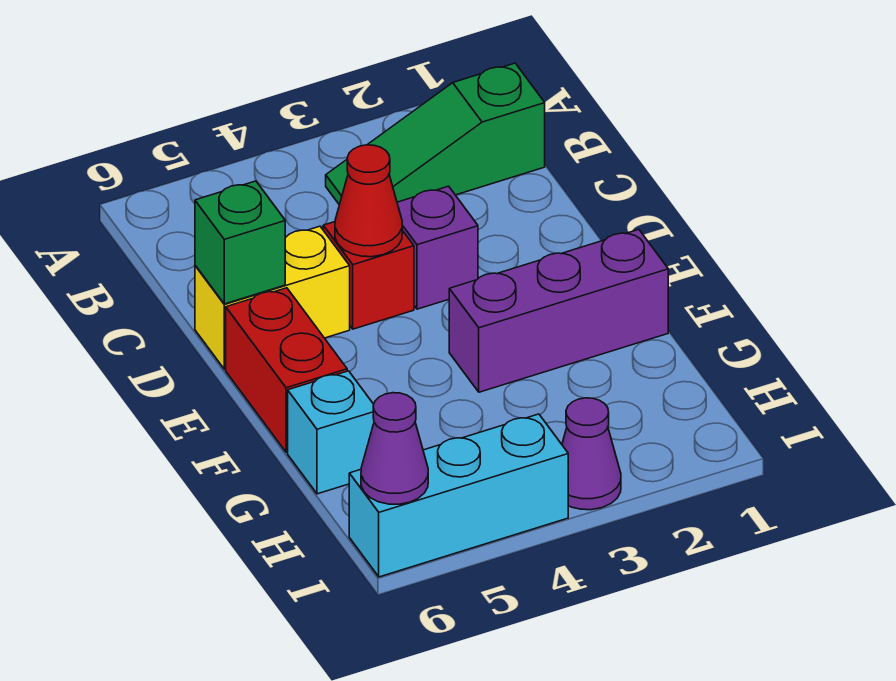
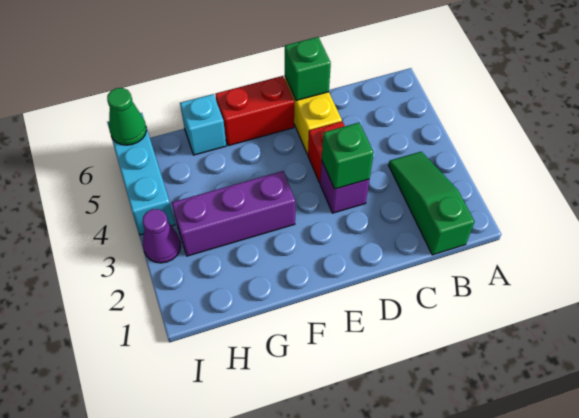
none -> green 1x1 brick [322,123,374,189]
red 1x1 cone [335,145,402,257] -> none
purple 1x3 brick [449,229,668,392] -> purple 1x3 brick turned to [172,171,295,256]
purple 1x1 cone [361,393,428,504] -> green 1x1 cone [107,88,147,145]

